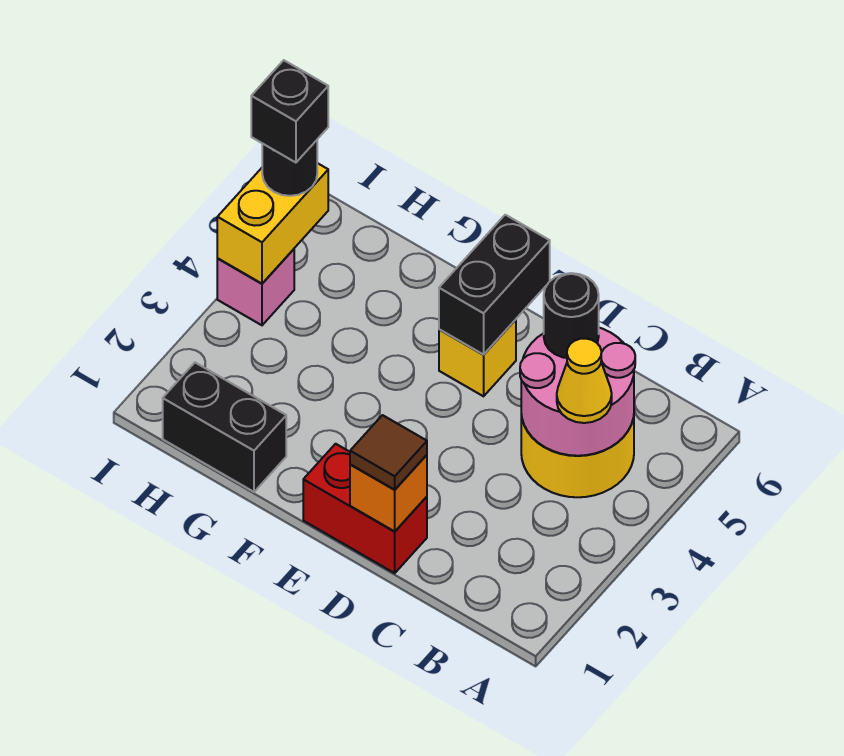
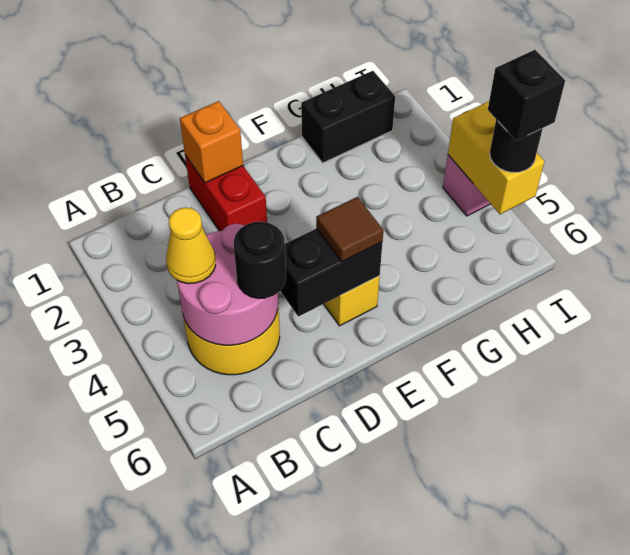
red 1x2 brick [303,444,427,573] -> red 1x2 brick turned to [185,155,267,231]
brown 1x1 tile [350,415,427,490] -> brown 1x1 tile moved to [316,197,383,262]
black 1x2 brick [439,215,550,355] -> black 1x2 brick turned to [281,228,382,317]

